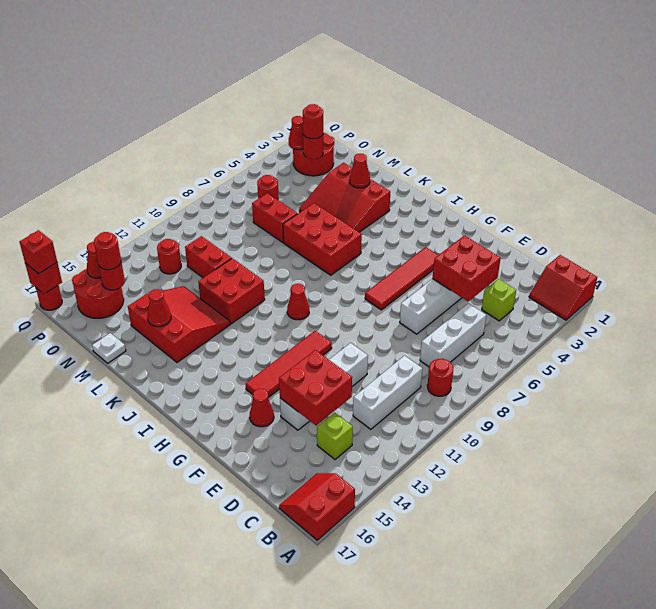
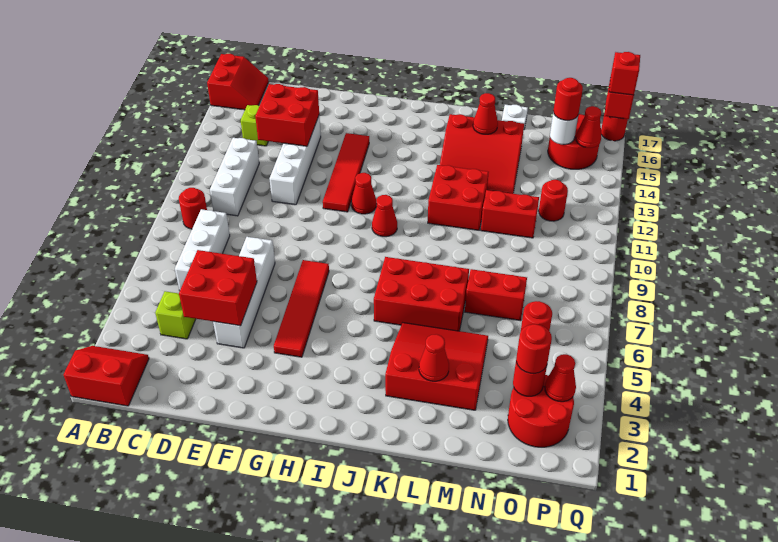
red 1x1 cone [250,389,274,427] -> red 1x1 cone moved to [351,173,377,214]
red 1x1 round brick [99,262,125,290] -> white 1x1 round brick [550,112,578,144]

